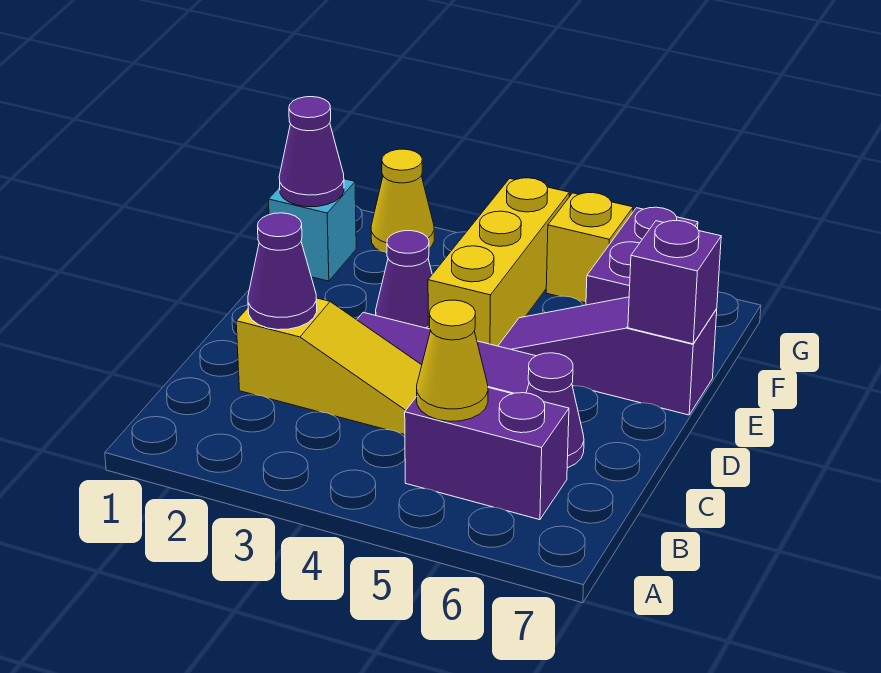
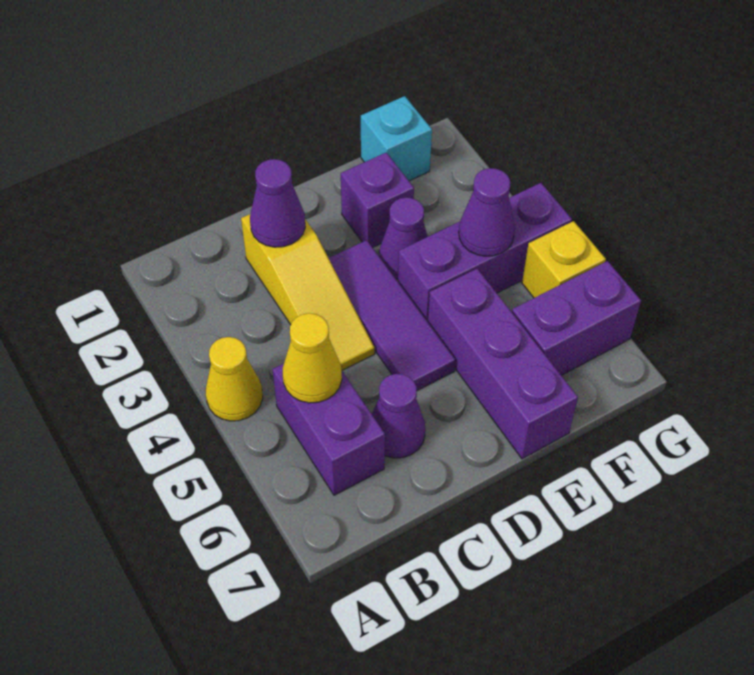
yellow 1x3 brick [428,178,569,346] -> purple 1x3 brick [398,183,572,322]
purple 1x3 slope [498,297,717,415] -> purple 1x3 brick [428,269,578,459]
purple 1x1 brick [628,221,721,344] -> purple 1x1 brick moved to [341,152,414,247]
purple 1x1 cone [279,97,344,207] -> purple 1x1 cone moved to [459,168,515,256]
yellow 1x1 cone [371,149,434,253] -> yellow 1x1 cone moved to [206,337,263,421]

